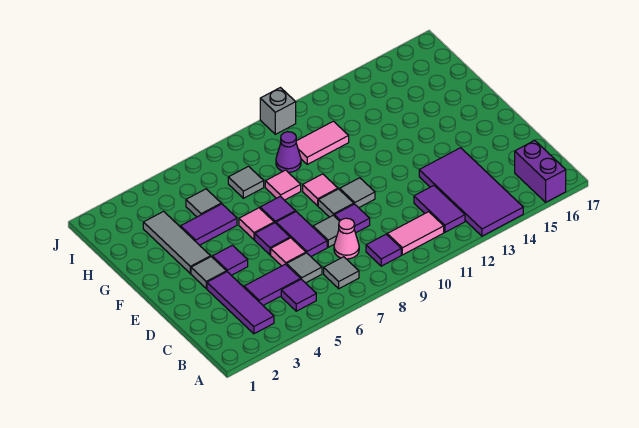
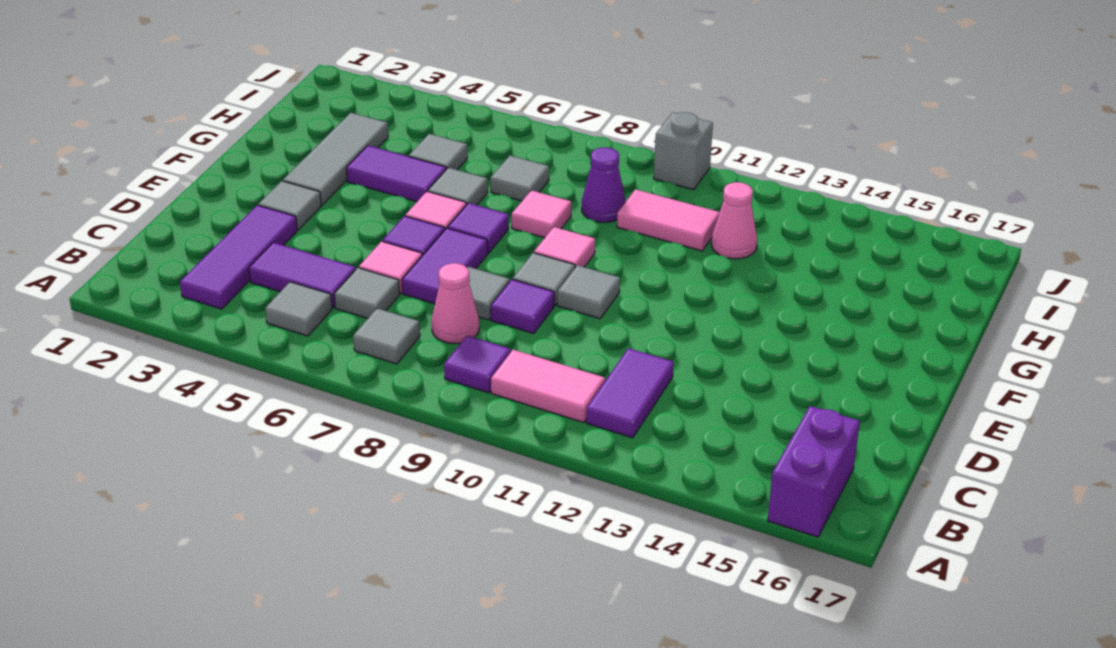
purple 2x4 tile [419,148,523,236] -> none
purple 1x1 tile [281,279,316,311] -> grey 1x1 tile [265,282,332,336]
purple 1x1 tile [212,245,248,275] -> none
none -> grey 1x1 tile [428,168,488,205]
none -> pink 1x1 cone [711,182,757,259]

